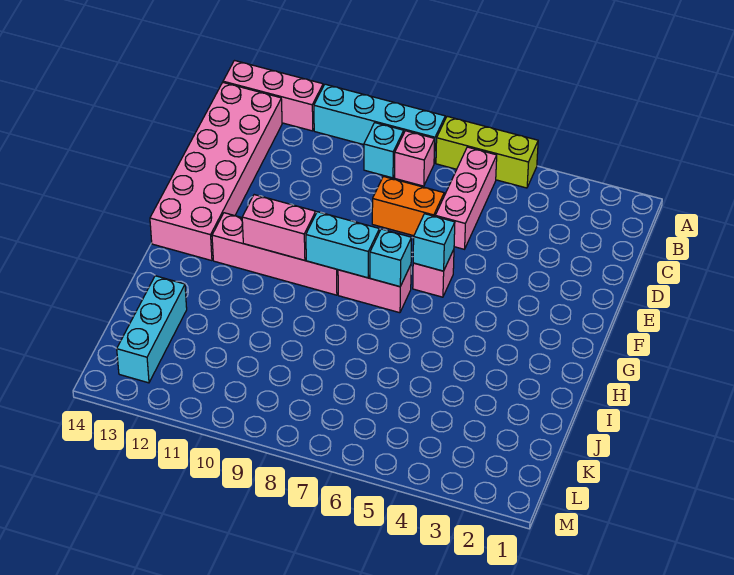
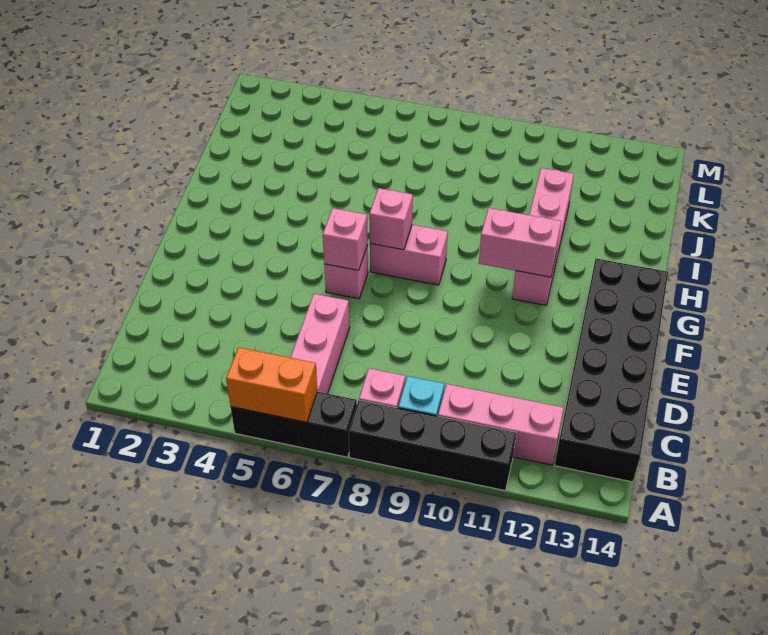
lime 1x3 brick [436,116,538,188] -> black 1x3 brick [231,392,357,457]
cyan 1x4 brick [314,84,445,163] -> black 1x4 brick [349,400,516,491]
pink 1x3 brick [223,61,323,131] -> pink 1x3 brick moved to [438,384,564,465]
pink 2x6 brick [150,83,282,261] -> black 2x6 brick [555,259,668,482]
orange 1x2 brick [372,176,444,236] -> orange 1x2 brick moved to [226,347,318,422]
cyan 1x1 brick [413,214,455,271] -> pink 1x1 brick [323,208,368,270]
cyan 1x1 brick [370,229,412,287] -> pink 1x1 brick [369,188,413,250]
cyan 1x2 brick [306,212,379,278] -> none
pink 1x4 brick [212,213,338,295] -> pink 1x4 brick turned to [512,168,574,305]
cyan 1x3 brick [117,276,187,383] -> none

